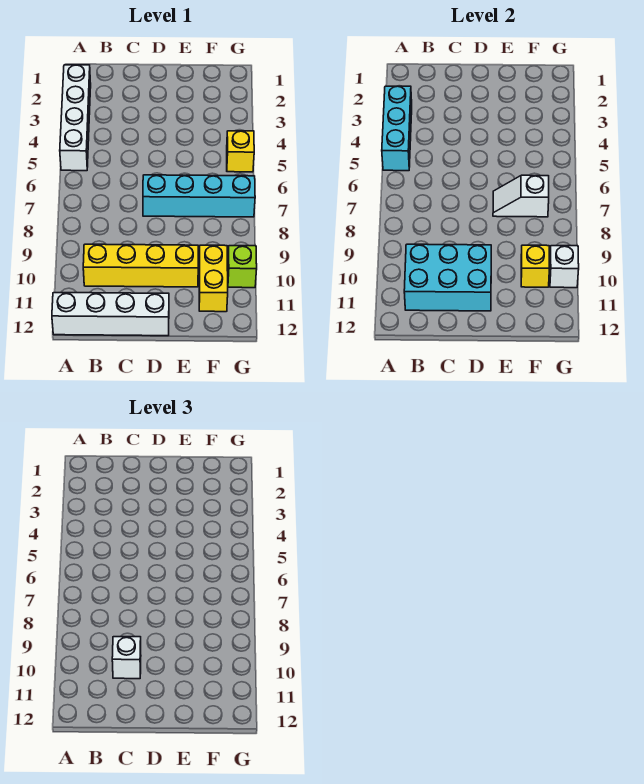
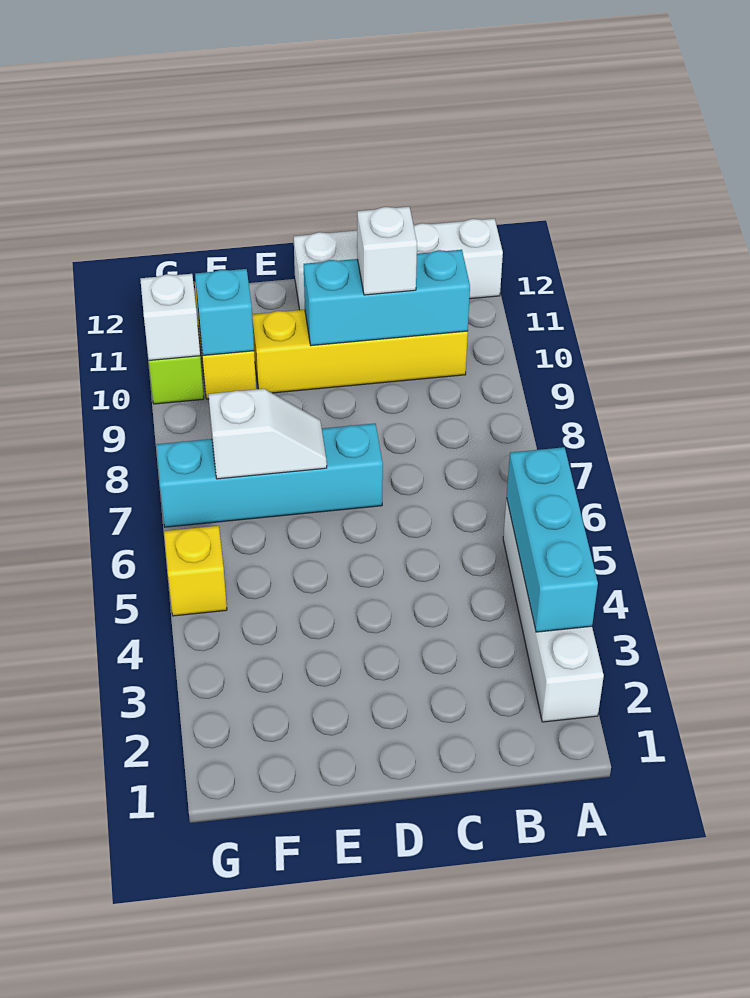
cyan 2x3 brick [404,244,491,311] -> cyan 1x3 brick [304,250,470,346]
yellow 1x1 brick [521,245,549,287] -> cyan 1x1 brick [195,269,254,355]

